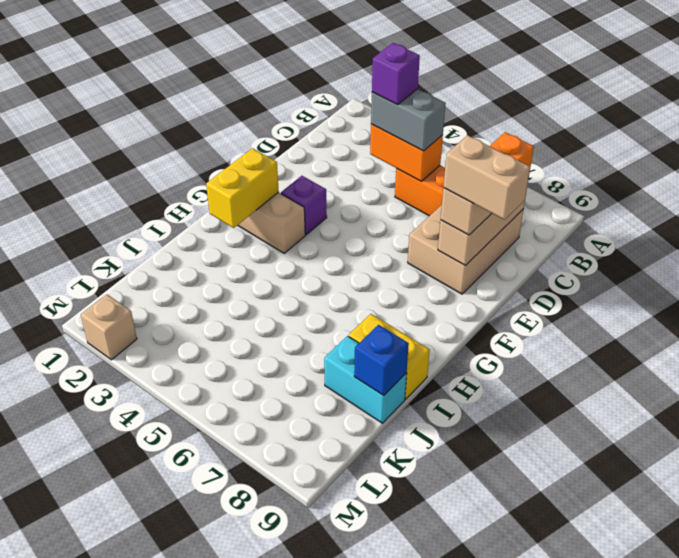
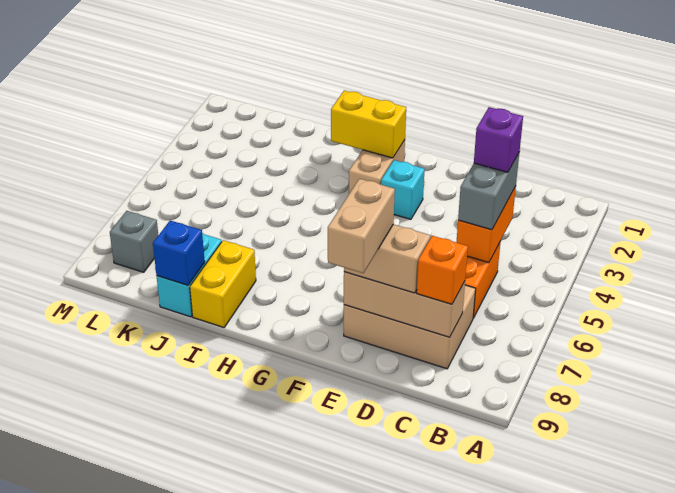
purple 1x1 brick [281,176,327,235] -> cyan 1x1 brick [381,160,425,219]
none -> grey 1x1 brick [110,211,158,272]
tan 1x1 brick [81,294,137,360] -> none

